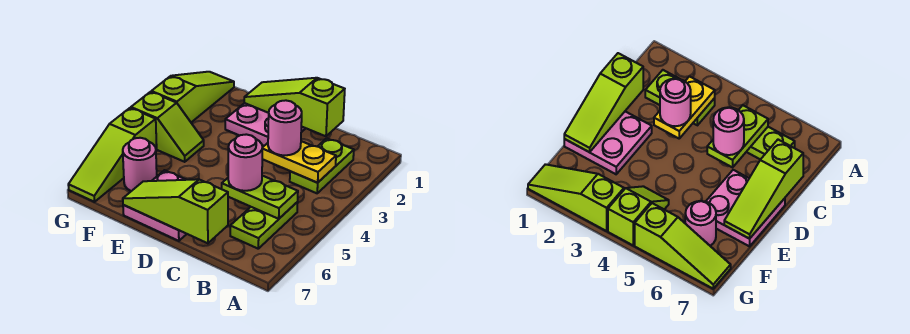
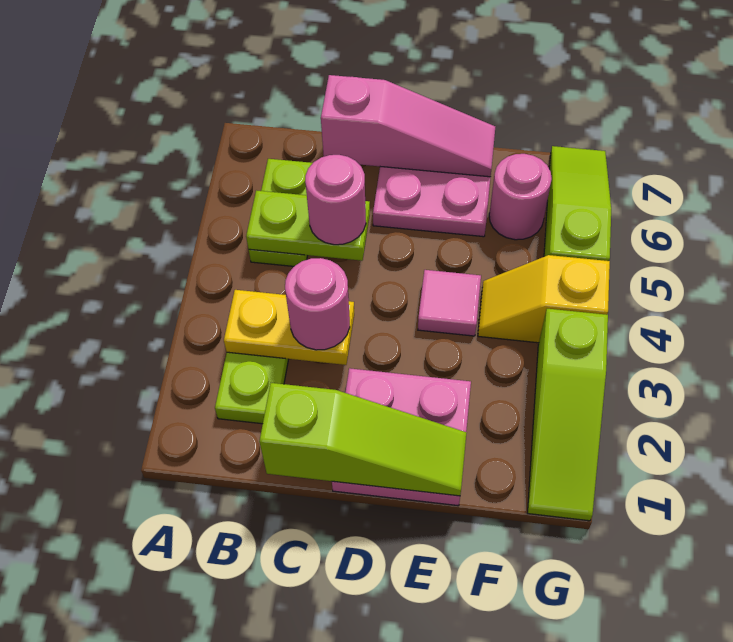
lime 1x3 slope [123,179,228,243] -> pink 1x3 slope [321,75,495,177]
none -> pink 1x1 tile [418,270,481,336]
lime 1x2 slope [131,92,204,162] -> yellow 1x2 slope [478,255,610,343]

